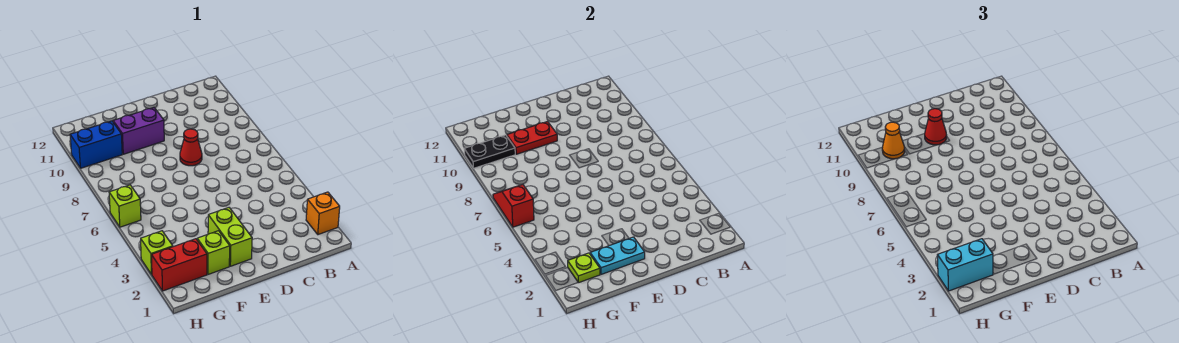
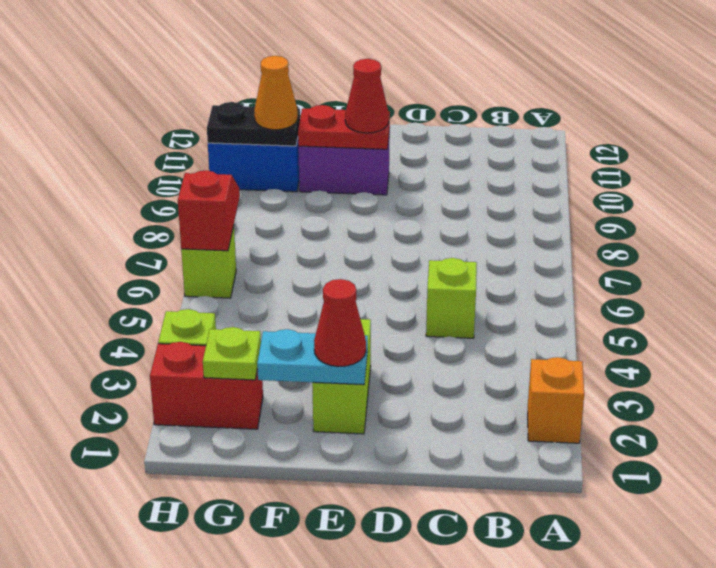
red 1x1 cone [180,129,202,166] -> red 1x1 cone moved to [314,279,366,367]
lime 1x1 brick [197,231,230,274] -> lime 1x1 brick moved to [426,258,477,338]
cyan 1x2 brick [937,239,993,291] -> none

